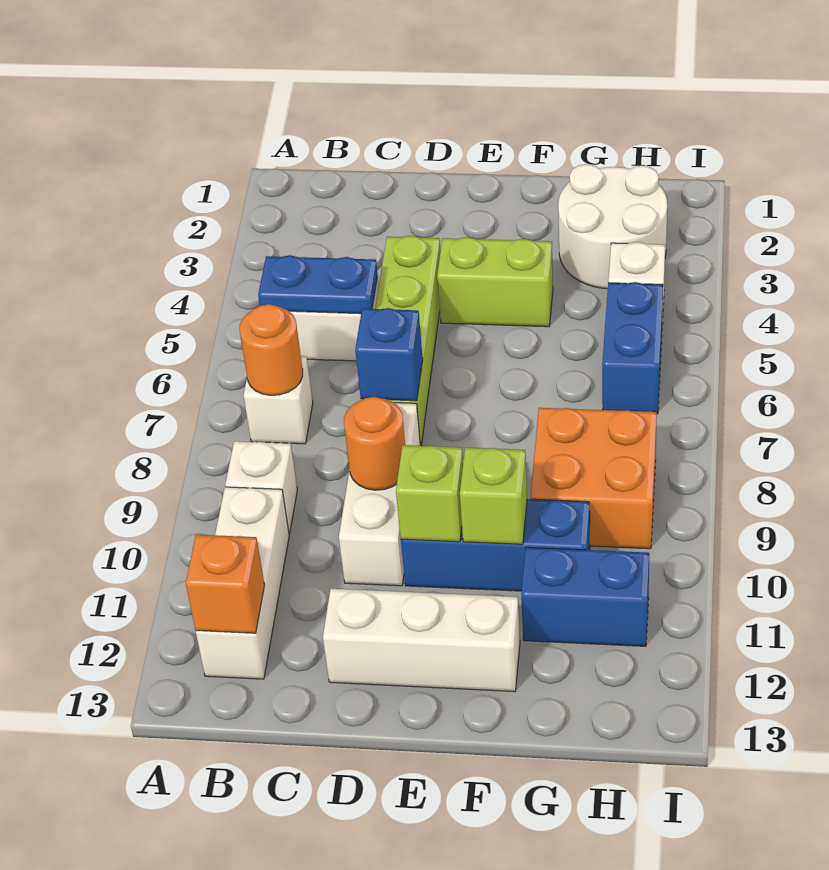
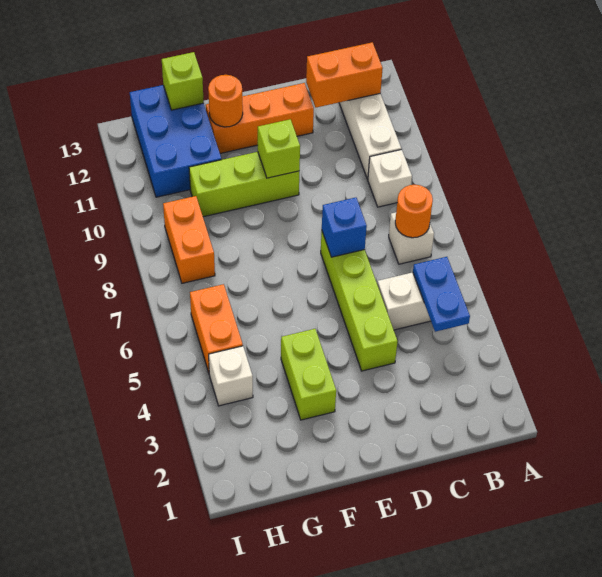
blue 1x2 plate [258,255,378,314] -> blue 1x2 plate turned to [413,257,470,332]
orange 1x1 brick [186,535,265,633] -> orange 1x2 brick [306,42,383,107]
white 1x3 brick [339,403,420,586] -> none
orange 1x1 round brick [344,397,405,490] -> orange 1x1 round brick moved to [208,75,243,127]
white 1x3 brick [323,589,520,692] -> orange 1x3 brick [206,83,314,153]
lime 1x2 brick [437,237,553,327] -> lime 1x2 brick turned to [281,329,336,420]
blue 1x3 brick [401,499,590,591] -> lime 1x3 brick [189,152,299,217]
lime 1x1 brick [460,448,527,544] -> lime 1x1 brick moved to [162,52,204,110]
white 2x2 round brick [558,164,667,289] -> none
orange 2x2 brick [530,408,657,549] -> orange 1x2 brick [163,196,215,283]
blue 1x2 brick [521,547,649,646] -> blue 2x3 brick [130,85,221,197]
blue 1x2 brick [602,282,663,414] -> orange 1x2 brick [190,284,243,373]

